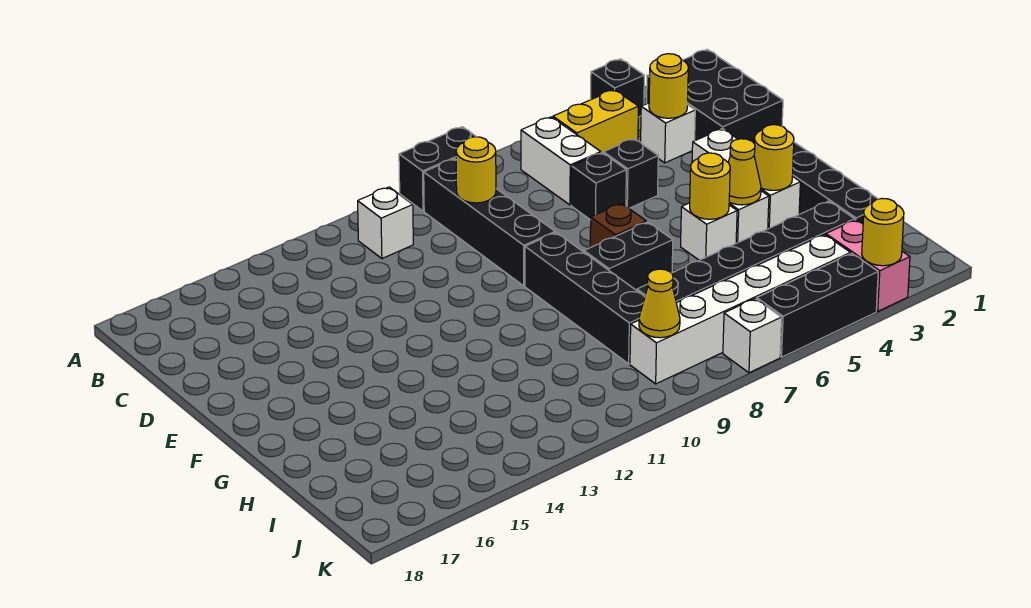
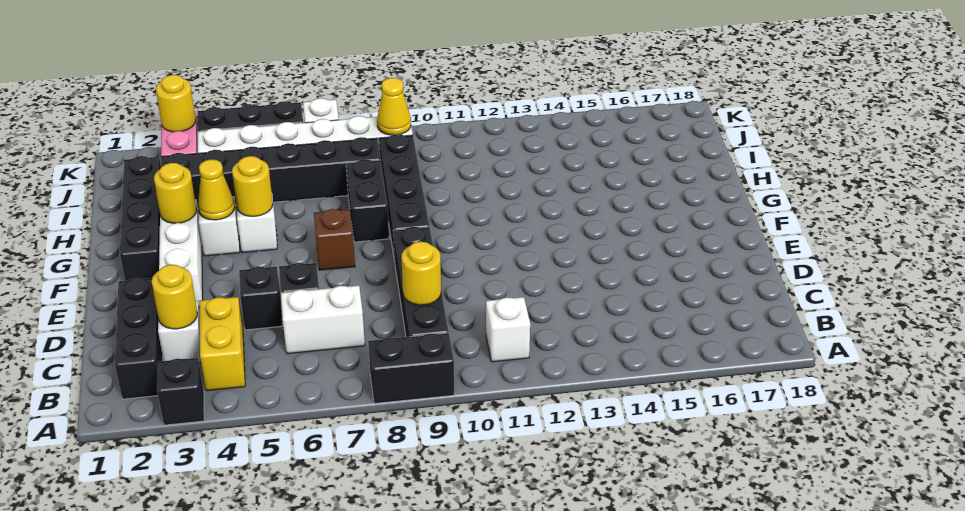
black 2x3 brick [647,50,783,143] -> black 1x3 brick [115,278,163,399]
yellow 1x2 brick [553,90,638,153] -> yellow 1x2 brick turned to [199,297,245,391]
white 1x2 brick [521,117,601,205] -> white 1x2 brick turned to [281,286,365,354]
black 1x2 brick [584,222,673,291] -> black 1x2 brick turned to [346,159,389,242]

